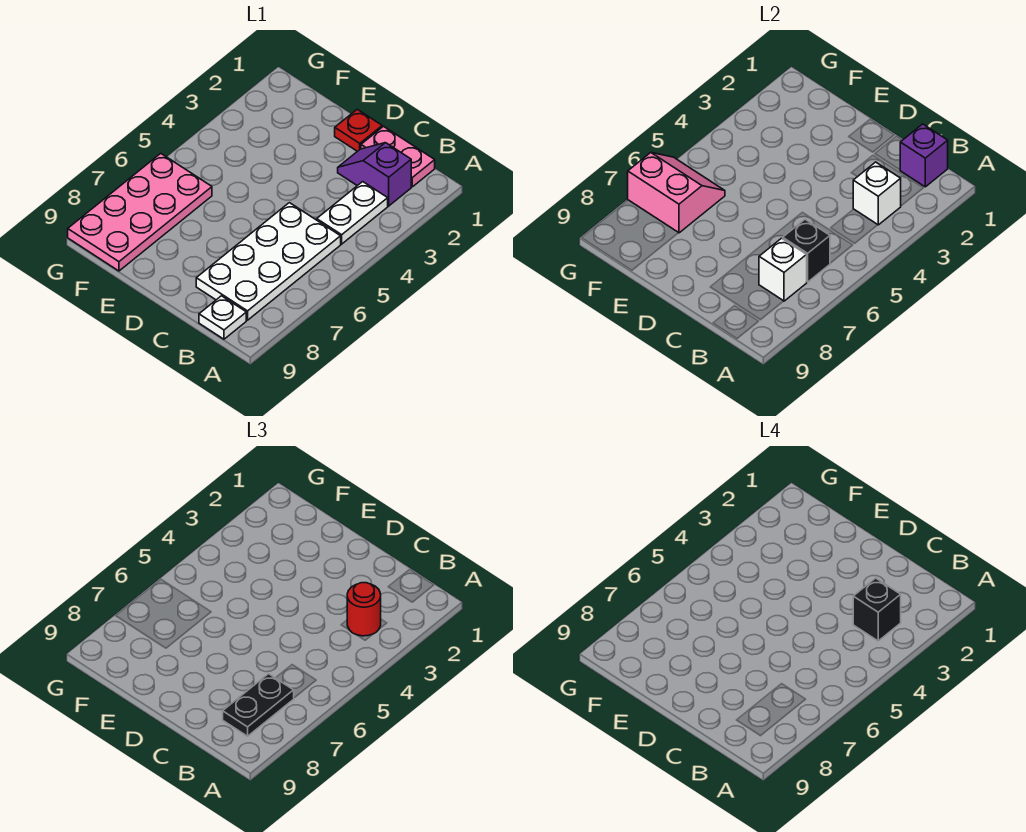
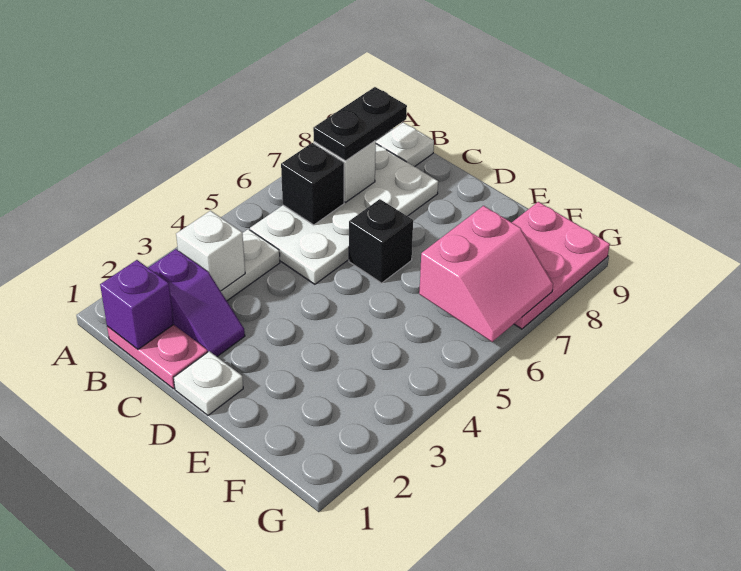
red 1x1 round brick [347,583,381,636] -> none
black 1x1 brick [853,578,901,641] -> black 1x1 brick moved to [349,199,413,283]
red 1x1 plate [335,109,382,151] -> white 1x1 plate [174,351,243,415]
pink 2x4 plate [68,153,212,271] -> pink 2x3 plate [512,202,610,329]
pink 2x2 slope [628,153,725,233] -> pink 2x2 slope turned to [419,206,553,342]

